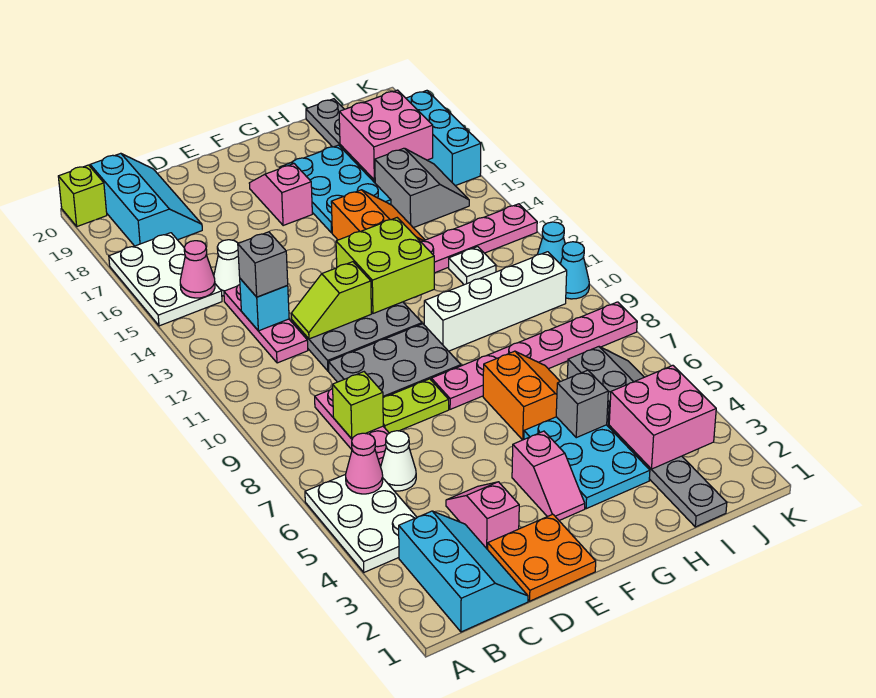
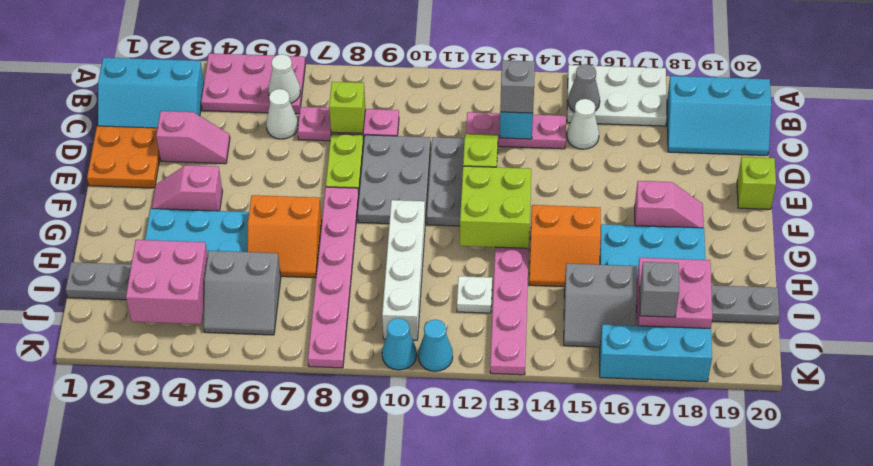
white 2x3 plate [305,474,417,572] -> pink 2x3 plate [201,53,305,114]
lime 1x1 brick [58,165,107,226] -> lime 1x1 brick moved to [737,157,776,209]
pink 1x1 cone [346,433,383,494] -> white 1x1 cone [268,54,300,103]
pink 1x1 cone [180,241,215,298] -> grey 1x1 cone [568,64,600,112]
grey 1x1 brick [556,370,608,438] -> grey 1x1 brick moved to [640,262,679,317]

